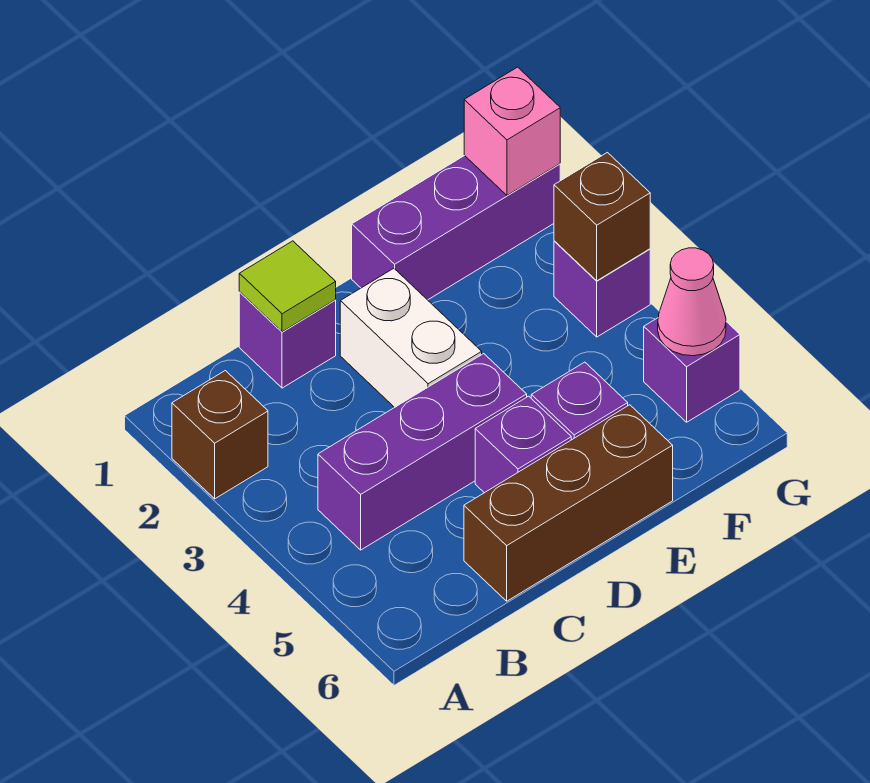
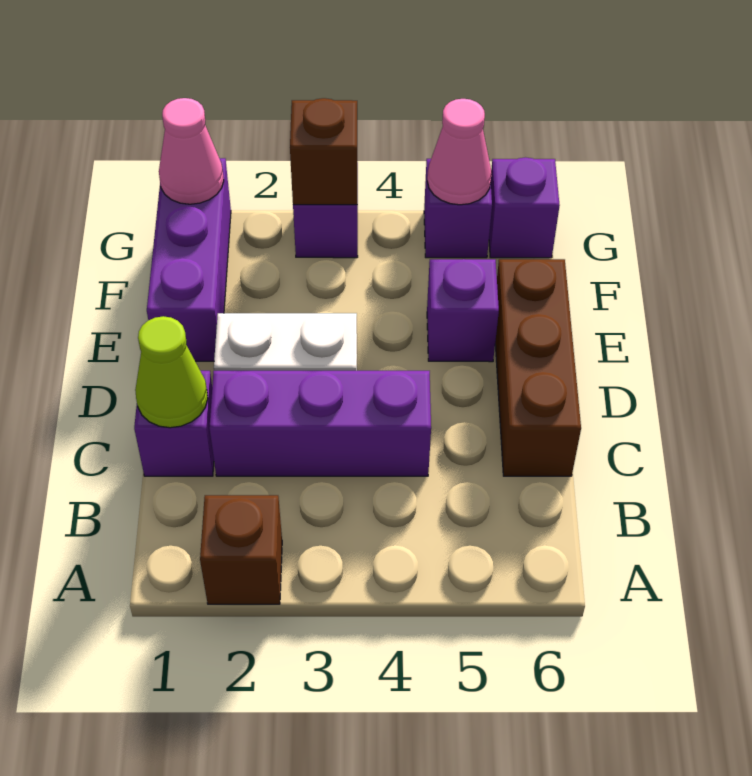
purple 1x3 brick [318,354,527,550] -> purple 1x3 brick turned to [209,371,431,476]
lime 1x1 tile [239,241,336,332] -> lime 1x1 cone [135,316,208,428]
purple 1x1 brick [475,396,571,493] -> purple 1x1 brick moved to [489,157,560,258]
pink 1x1 brick [464,67,560,195] -> pink 1x1 cone [159,98,224,204]

